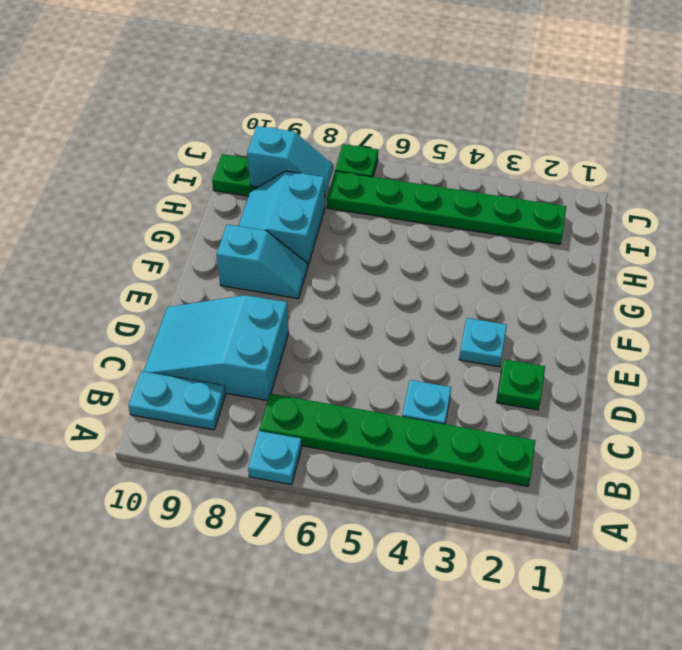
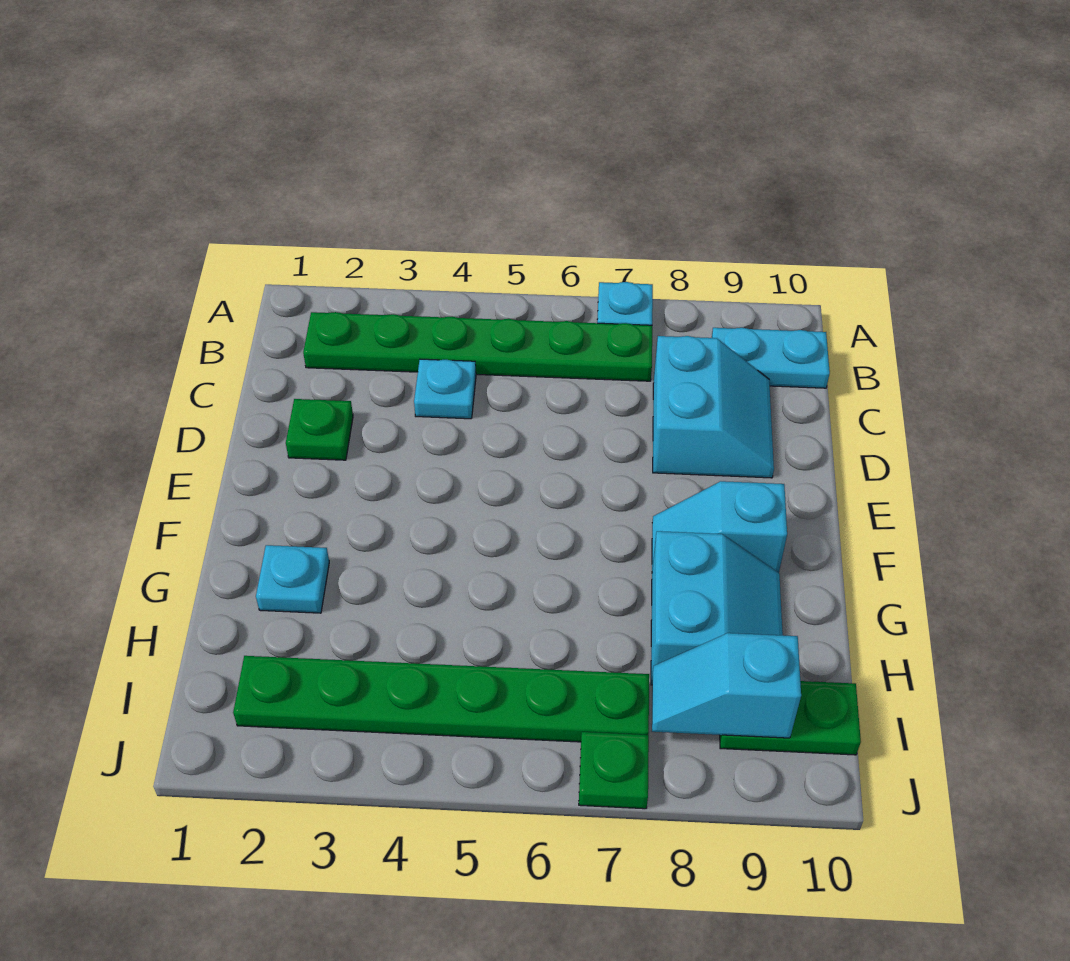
cyan 2x3 slope [144,295,289,401] -> cyan 2x2 slope [653,336,774,478]
cyan 1x1 plate [459,318,507,367] -> cyan 1x1 plate moved to [256,545,329,613]

